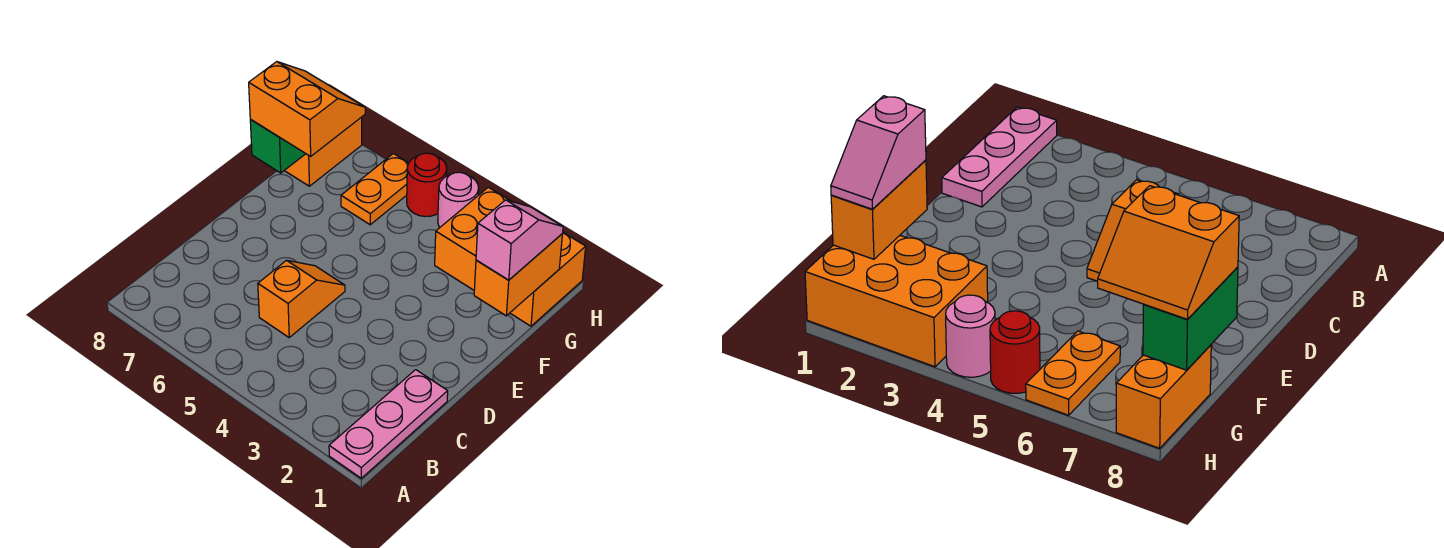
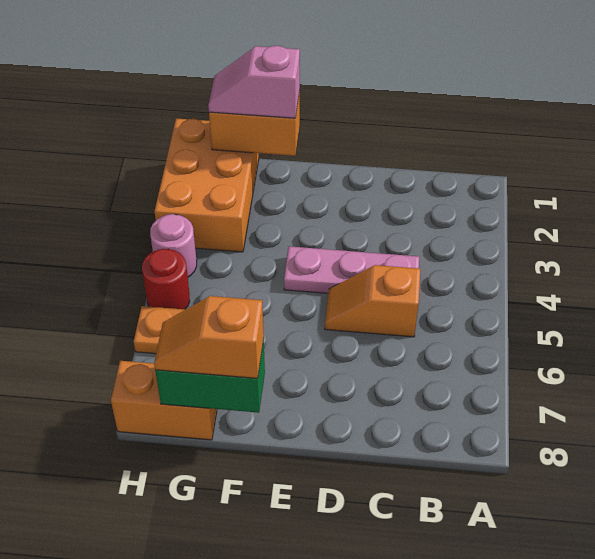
pink 1x3 plate [329,370,448,478] -> pink 1x3 plate moved to [284,246,419,293]
orange 2x2 slope [249,62,365,156] -> orange 1x2 slope [154,296,264,378]

